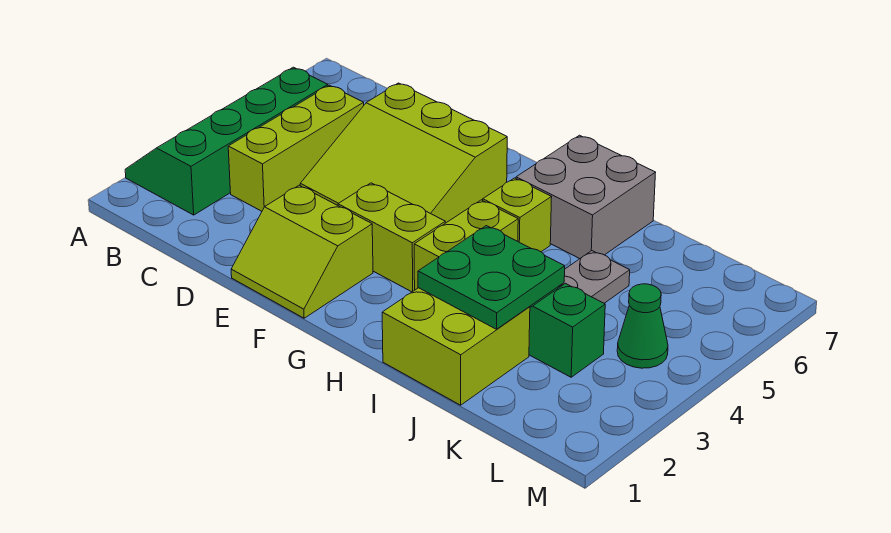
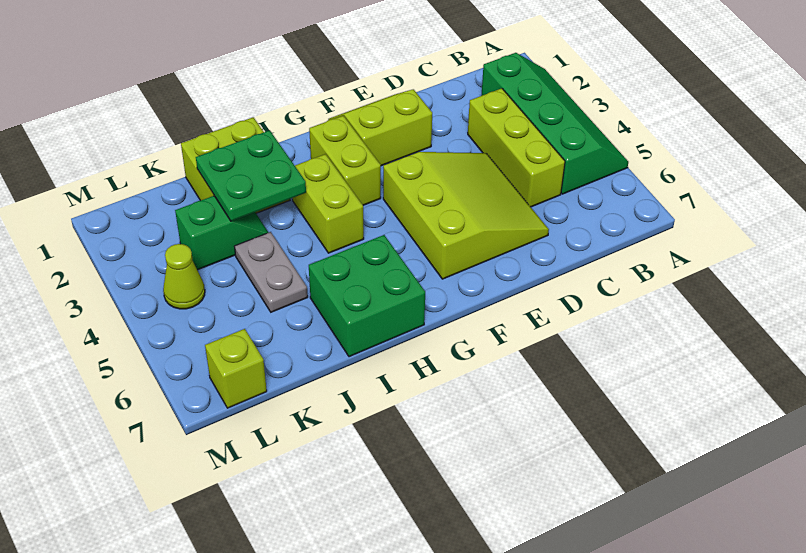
lime 3x3 slope [300,83,507,223] -> lime 3x3 slope turned to [383,152,549,279]
lime 1x2 brick [338,183,445,292] -> lime 1x2 brick turned to [309,116,381,205]
lime 1x1 brick [483,178,552,252] -> lime 1x1 brick moved to [205,329,267,408]
grey 2x2 brick [516,135,656,259] -> green 2x2 brick [309,235,425,357]
green 1x1 cone [617,284,668,368] -> lime 1x1 cone [163,244,205,309]

